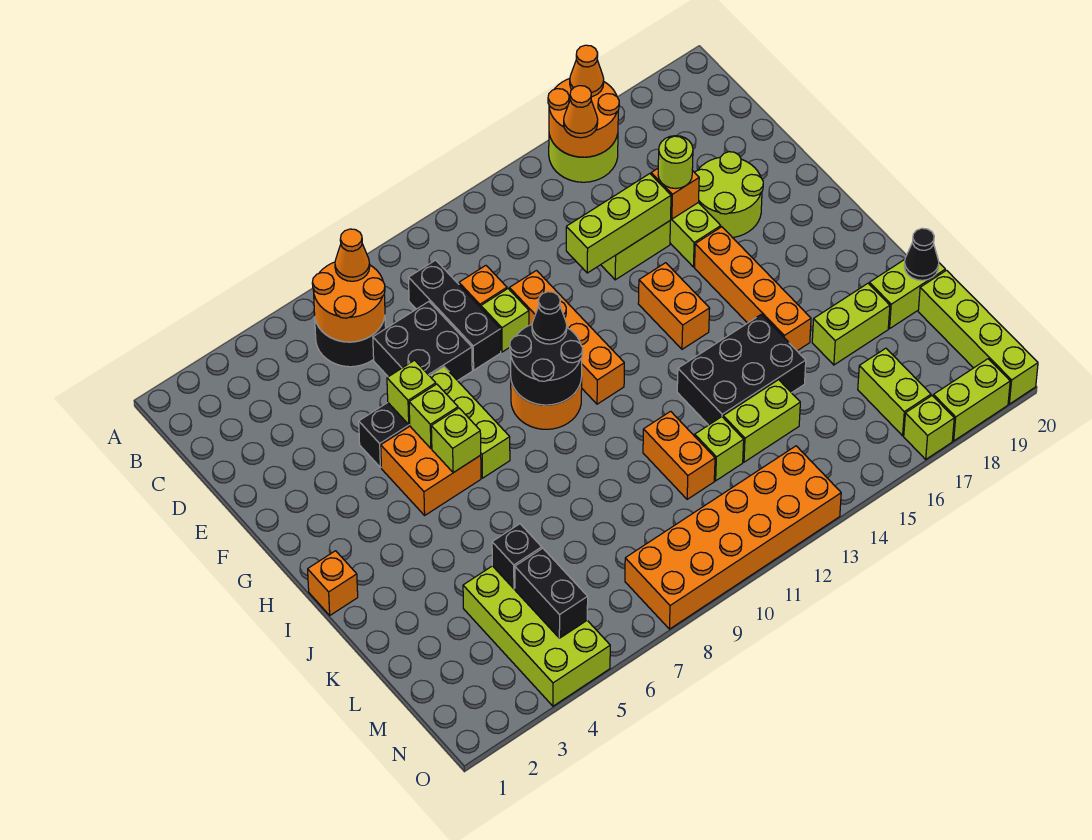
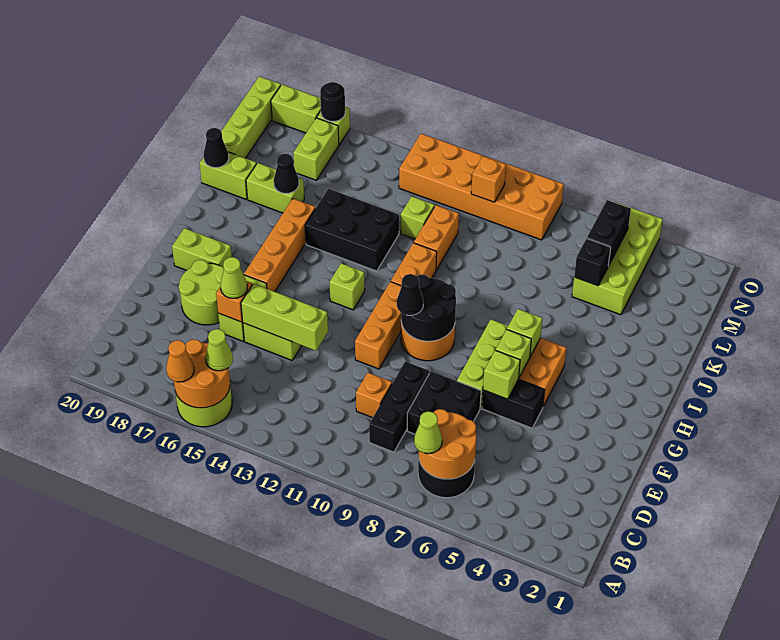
orange 1x1 cone [335,229,370,281] -> lime 1x1 cone [414,411,442,454]
orange 1x1 cone [564,86,598,138] -> lime 1x1 cone [205,329,233,371]
lime 1x1 brick [481,289,529,352] -> lime 1x1 brick moved to [330,263,365,310]
orange 1x4 brick [509,271,624,404] -> orange 1x3 brick [355,282,402,369]
lime 1x1 round brick [658,136,693,188] -> lime 1x1 cone [221,257,247,298]
orange 1x2 brick [638,263,710,349] -> orange 1x2 brick moved to [391,243,437,286]
orange 1x1 brick [308,551,358,615] -> orange 1x1 brick moved to [471,156,506,202]
none -> black 1x1 cone [274,154,299,193]
lime 1x2 brick [723,380,800,462] -> lime 1x2 brick moved to [172,228,232,270]
none -> black 1x1 round brick [320,82,345,121]

